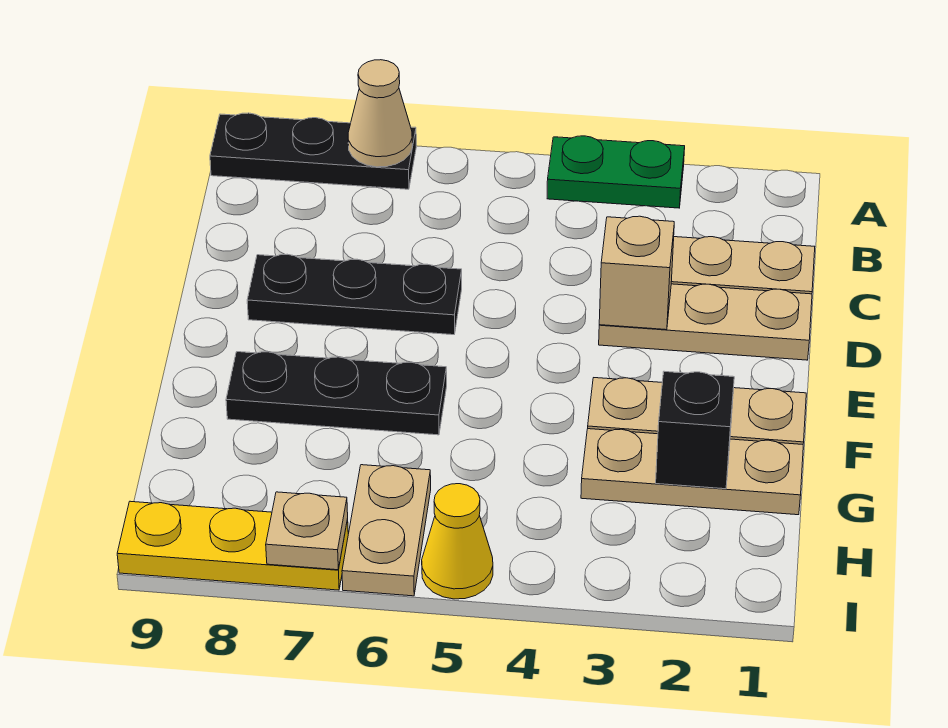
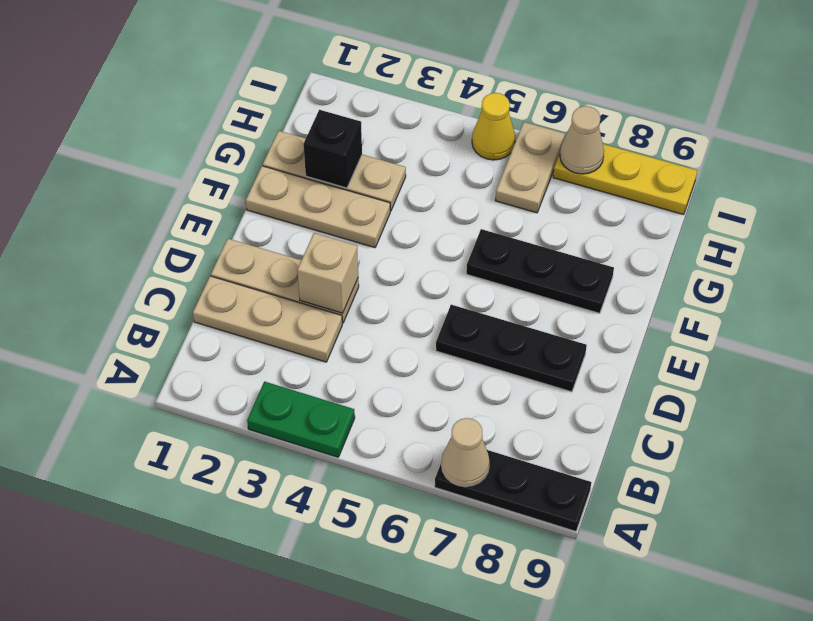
tan 1x1 plate [266,492,348,570] -> tan 1x1 cone [560,106,604,174]

